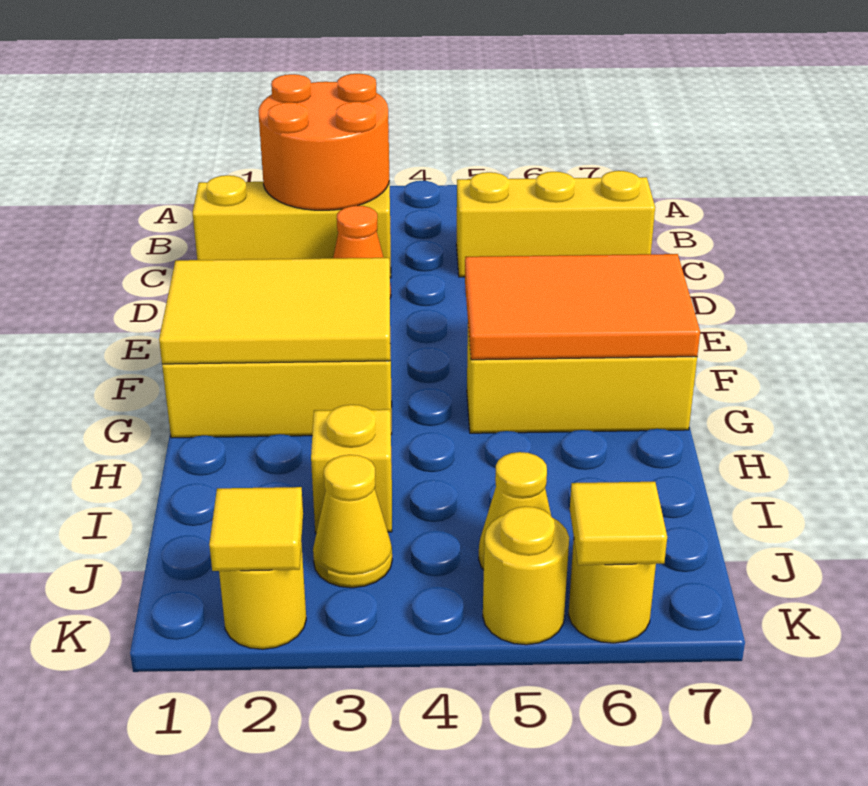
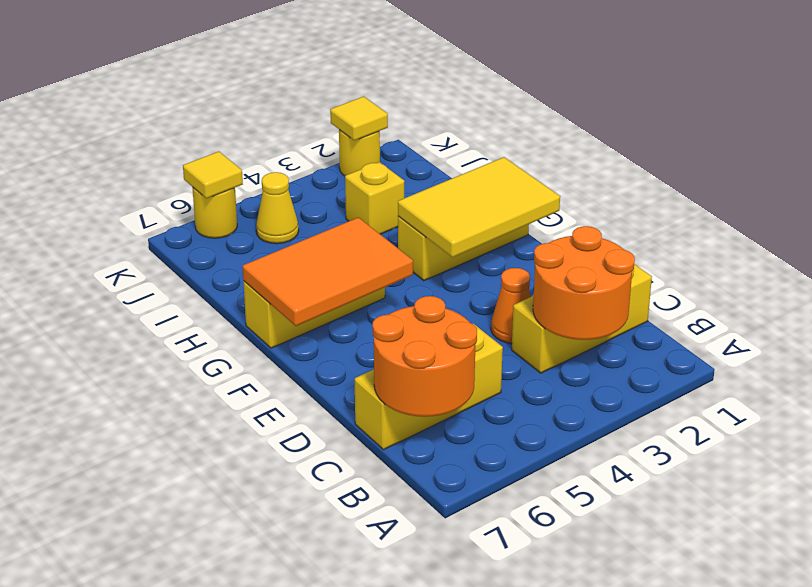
none -> orange 2x2 round brick [372,296,477,417]
yellow 1x1 cone [313,455,392,588] -> none
yellow 1x1 round brick [483,506,569,645] -> none

